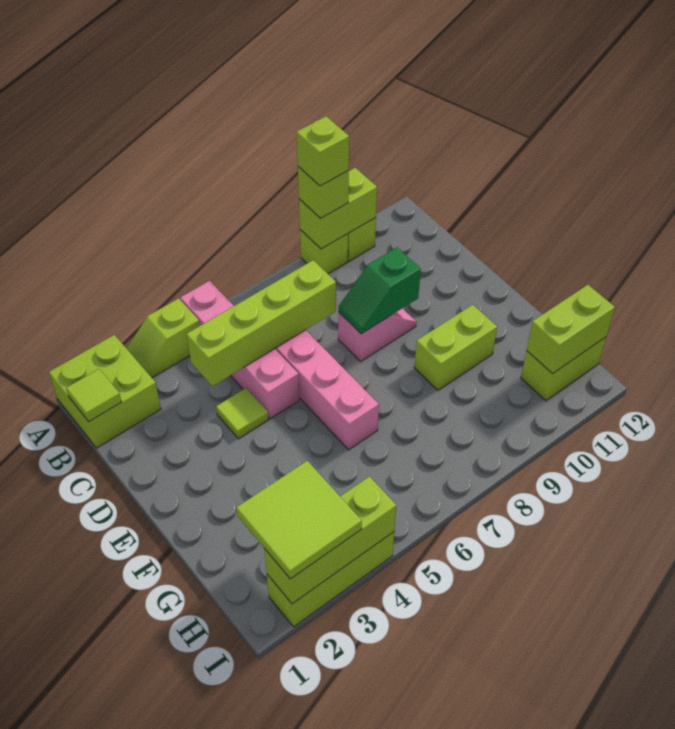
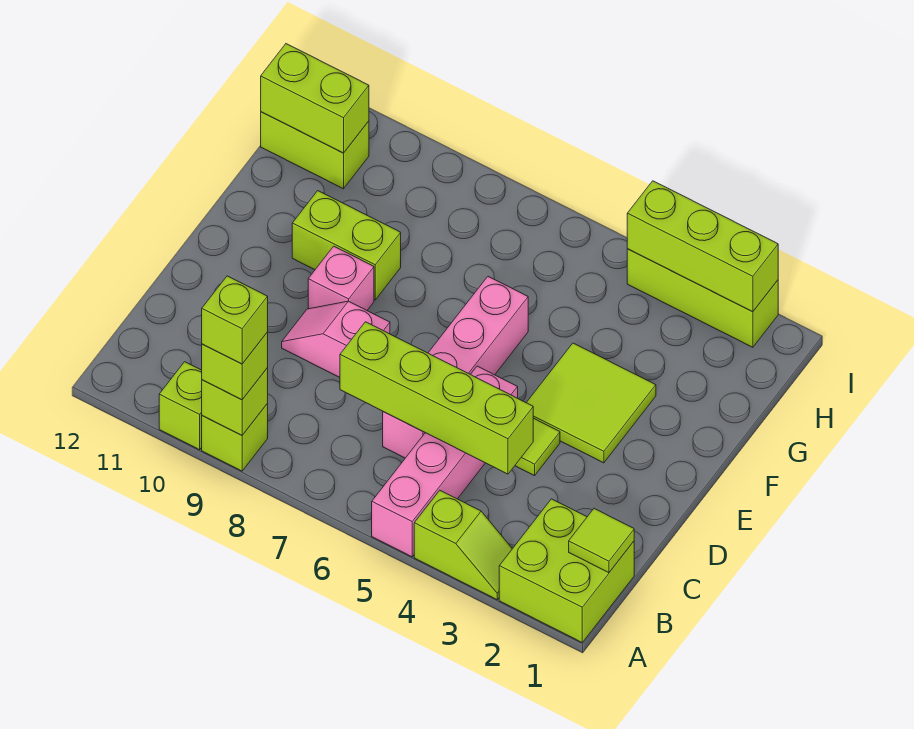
lime 1x2 brick [299,168,377,249] -> lime 1x1 brick [202,368,268,435]
green 1x2 slope [339,247,421,334] -> none
none -> pink 1x1 brick [308,246,374,310]
lime 2x2 tile [236,461,362,579] -> lime 2x2 tile moved to [526,343,656,463]

